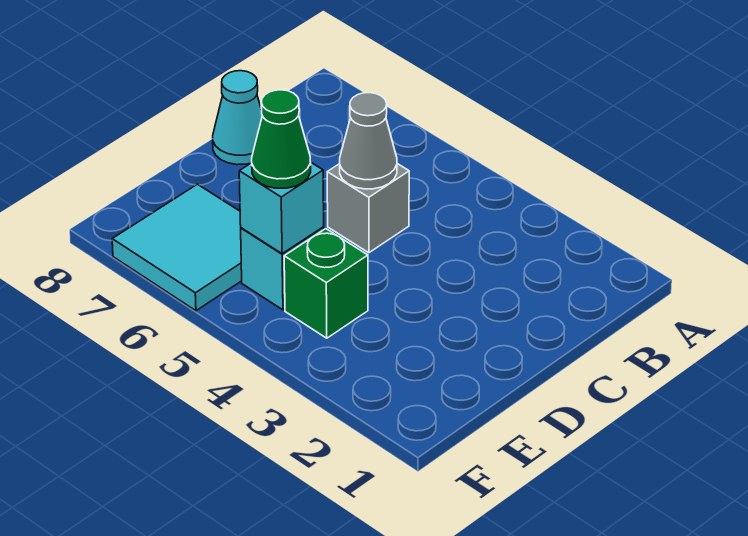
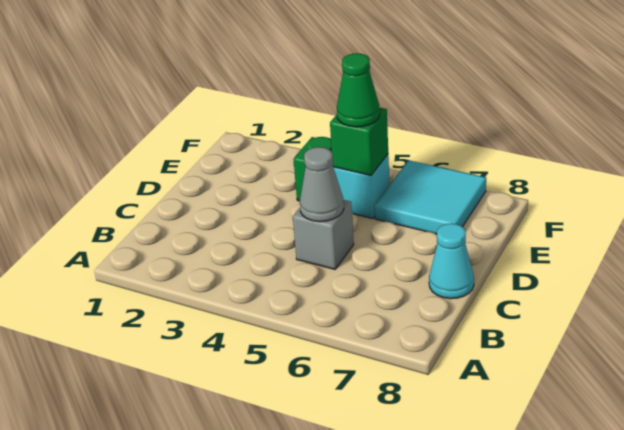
cyan 1x1 brick [239,163,324,254] -> green 1x1 brick [330,108,388,175]

